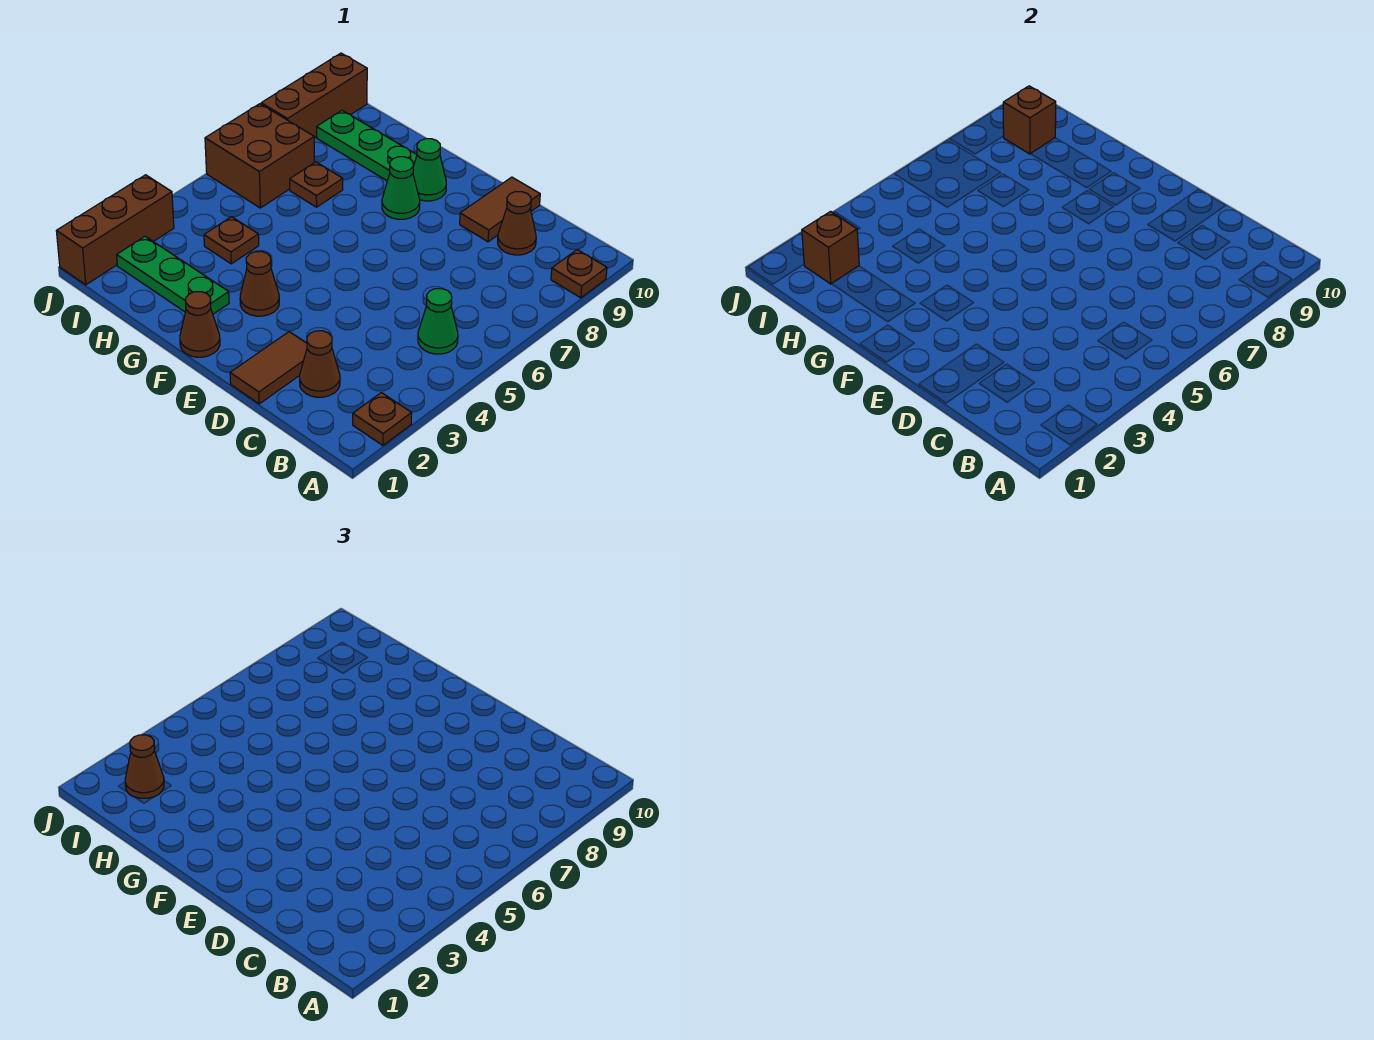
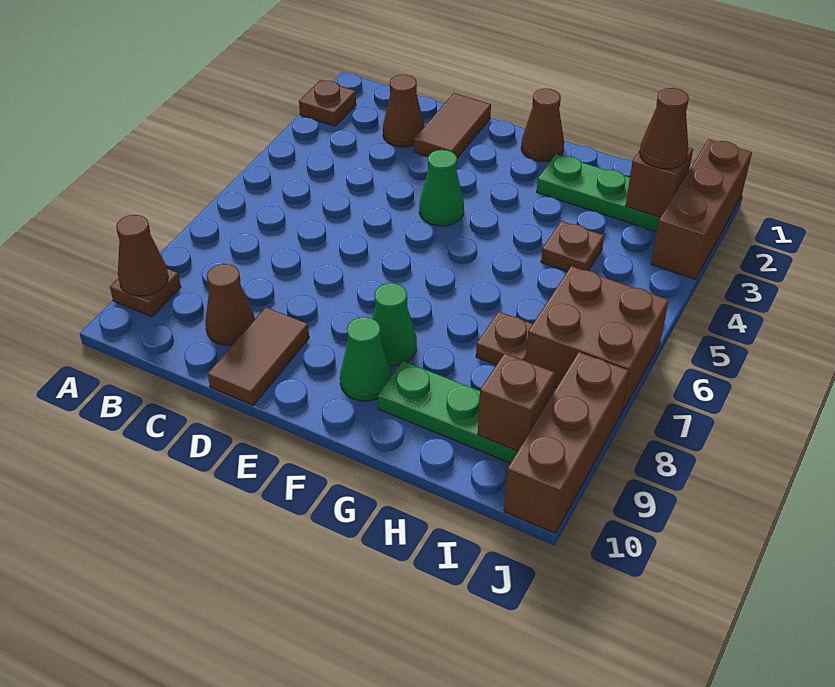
green 1x1 cone [418,289,458,354] -> green 1x1 cone moved to [419,150,464,226]
brown 1x1 cone [240,251,279,316] -> brown 1x1 cone moved to [116,215,168,296]

